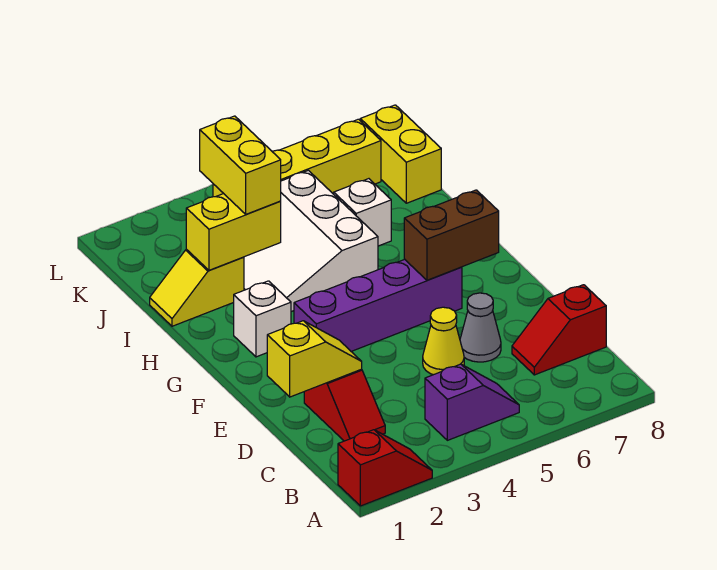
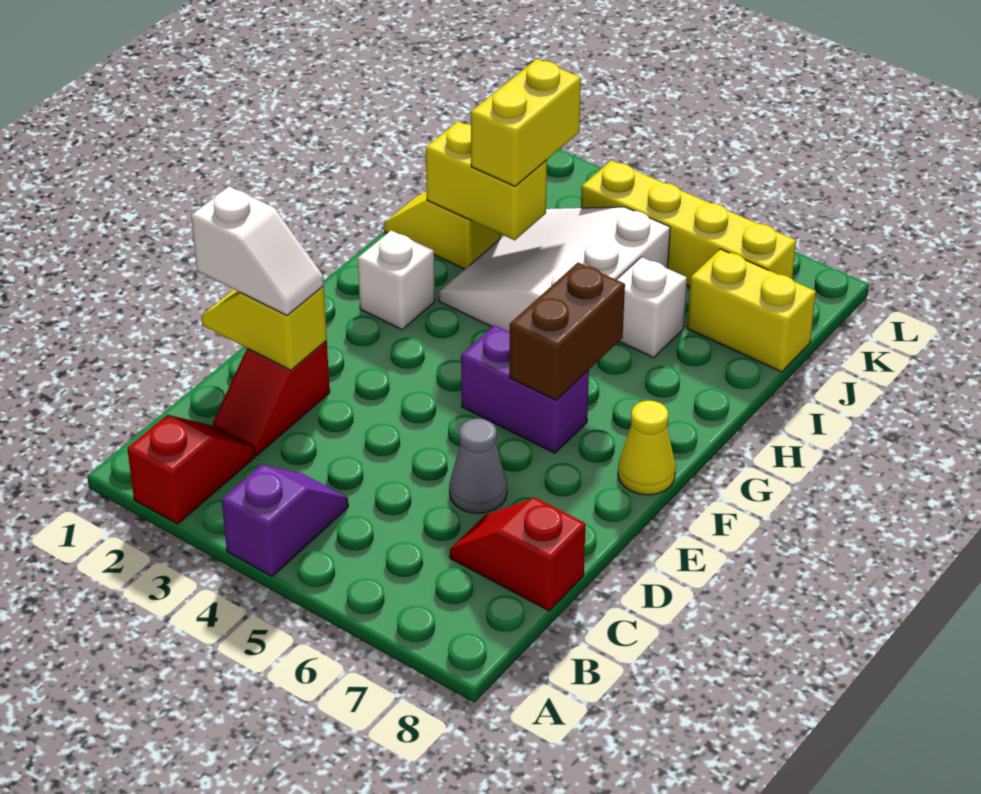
red 1x2 slope [338,430,432,506] -> red 1x2 slope turned to [127,415,255,524]
purple 1x2 slope [425,364,519,440] -> purple 1x2 slope turned to [222,465,348,576]
yellow 1x2 slope [267,321,362,397] -> yellow 1x2 slope turned to [201,286,327,370]
none -> white 1x2 slope [191,186,324,315]
yellow 1x1 cone [423,307,464,375] -> yellow 1x1 cone moved to [618,401,676,495]
purple 1x4 brick [294,259,462,352] -> purple 1x2 brick [461,325,589,453]
brown 1x2 brick [404,190,499,280] -> brown 1x2 brick turned to [509,263,625,400]
yellow 1x2 brick [360,105,441,203] -> yellow 1x2 brick turned to [687,249,816,372]

